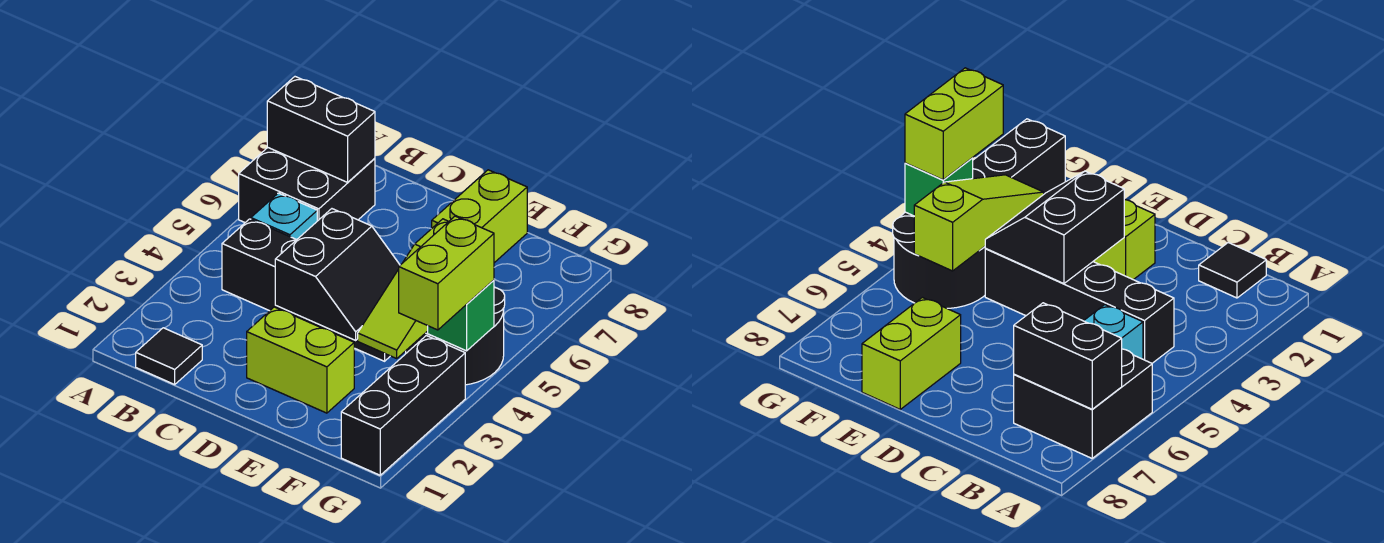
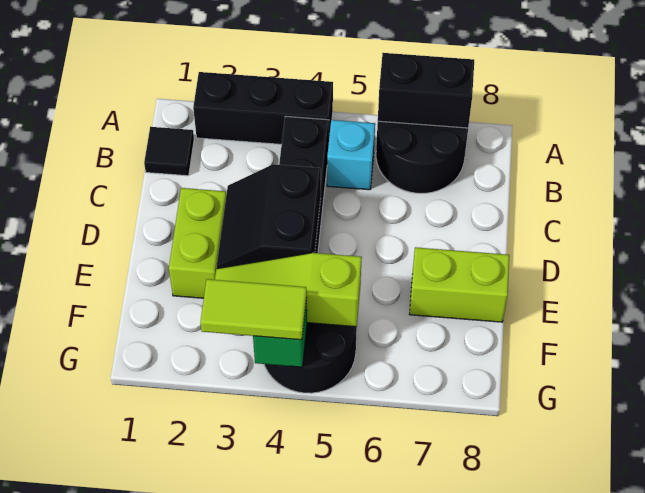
black 2x2 brick [239,148,375,222] -> black 2x2 round brick [376,121,468,193]
black 1x2 brick [267,77,375,182] -> black 1x2 brick turned to [378,53,474,128]
black 2x2 slope [275,209,400,340] -> black 2x2 slope turned to [217,164,321,269]
black 1x3 brick [341,336,465,475] -> black 1x3 brick moved to [193,72,333,144]
lime 1x2 brick [399,216,494,330] -> lime 1x2 tile [200,279,307,340]

